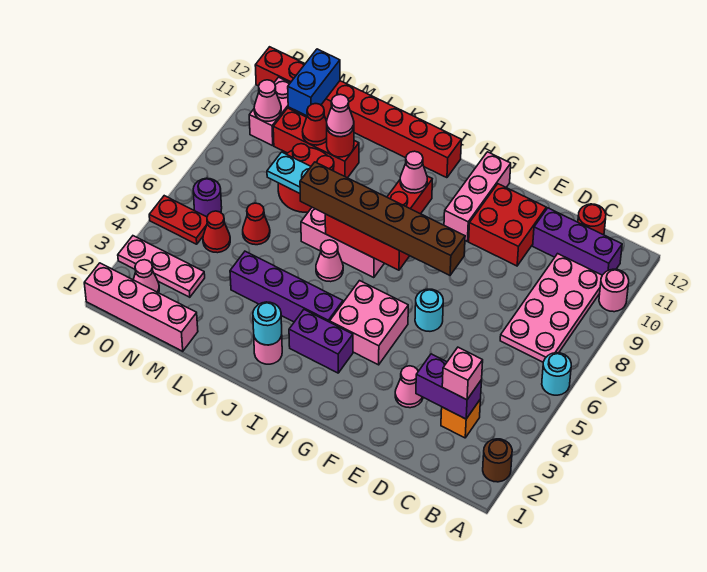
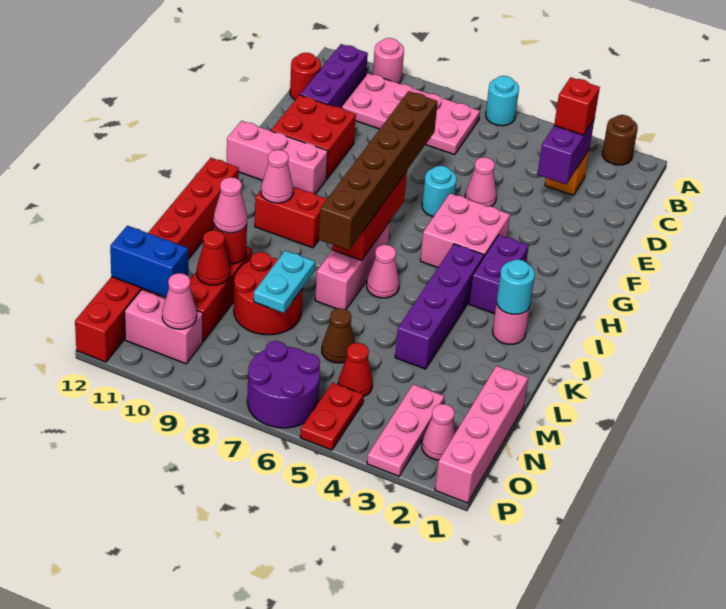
pink 1x1 brick [442,347,483,400] -> red 1x1 brick [554,77,600,135]
pink 1x1 cone [395,366,423,408] -> pink 1x1 cone moved to [465,157,497,207]
red 1x1 cone [243,203,270,245] -> brown 1x1 cone [322,308,355,363]
purple 1x1 round brick [193,178,222,217] -> purple 2x2 round brick [247,341,320,428]

